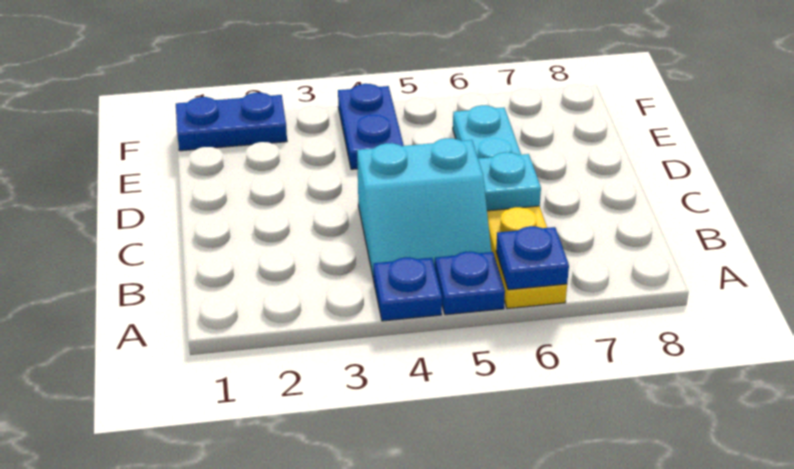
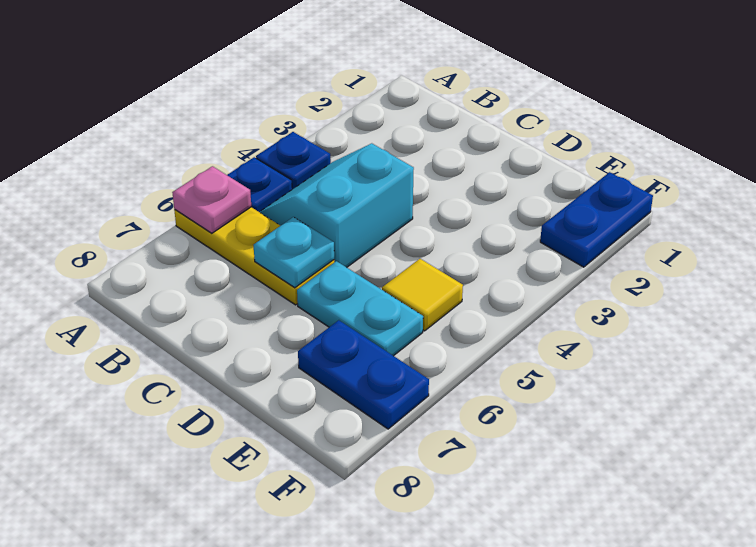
blue 1x1 plate [496,226,569,290] -> pink 1x1 plate [172,166,251,233]
blue 1x2 plate [338,84,404,169] -> blue 1x2 plate moved to [298,320,429,429]
none -> yellow 1x1 tile [382,259,463,331]

